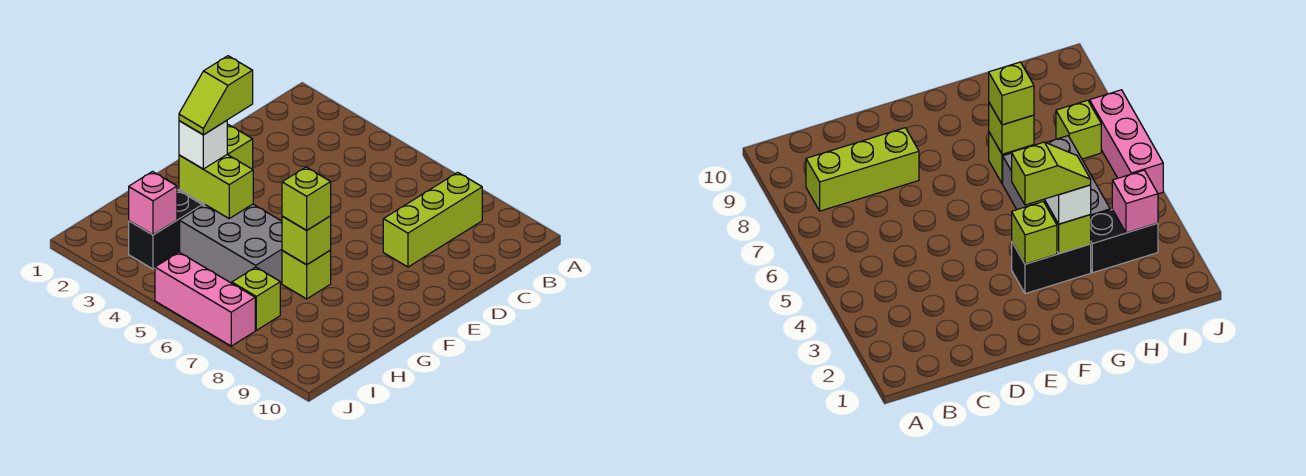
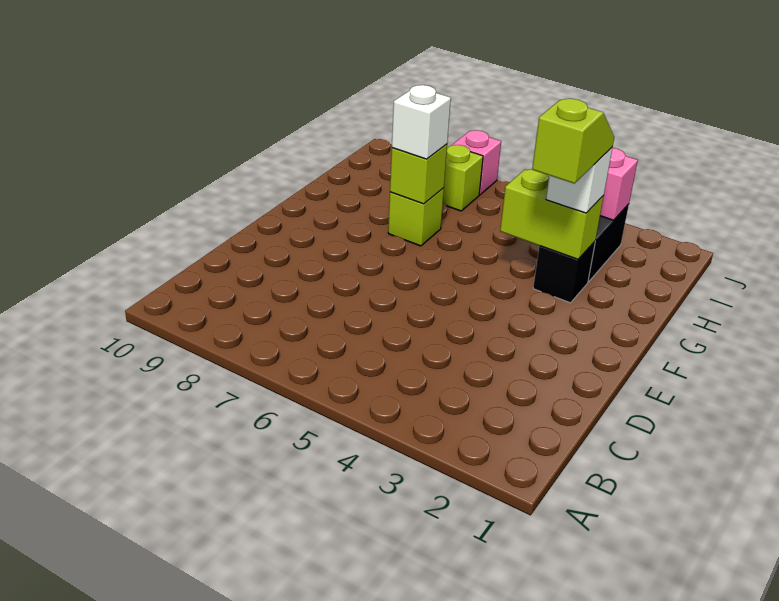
lime 1x3 brick [383,172,482,267] -> none
black 1x2 brick [1012,243,1091,294] -> black 1x1 brick [533,242,595,303]
lime 1x1 brick [227,125,253,169] -> none
grey 2x3 brick [180,204,282,284] -> none
lime 1x1 brick [282,167,331,230] -> white 1x1 brick [392,85,451,159]
pink 1x3 brick [155,252,255,346] -> pink 1x1 brick [452,130,501,195]

